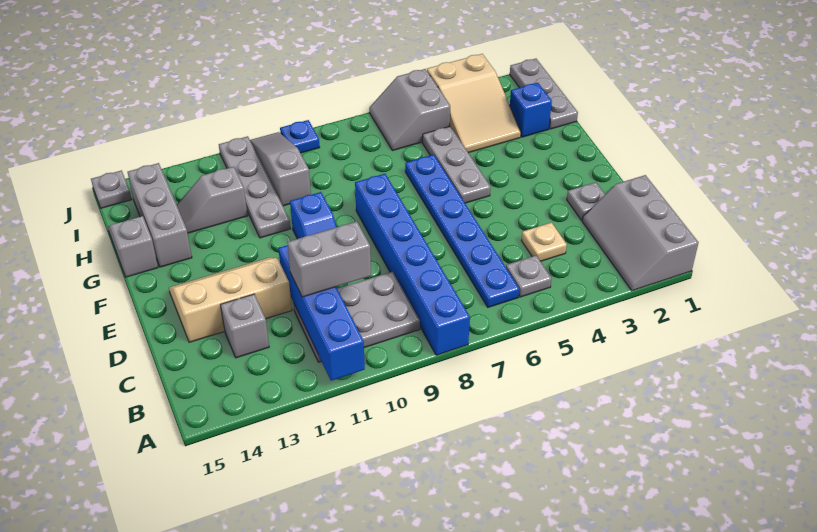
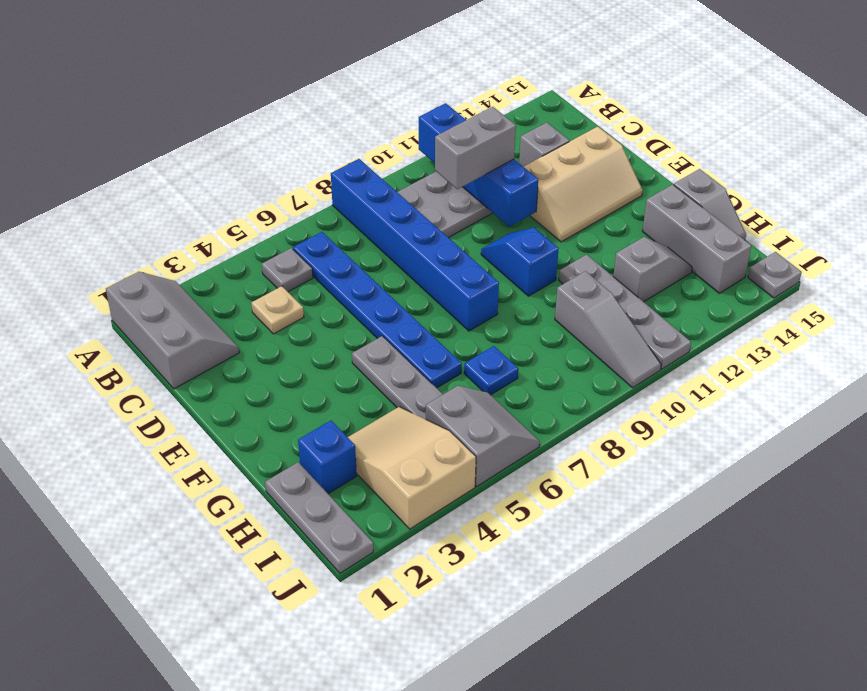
grey 1x1 plate [567,182,605,220] -> none
blue 1x1 plate [280,120,320,153] -> blue 1x1 plate moved to [464,346,518,395]

